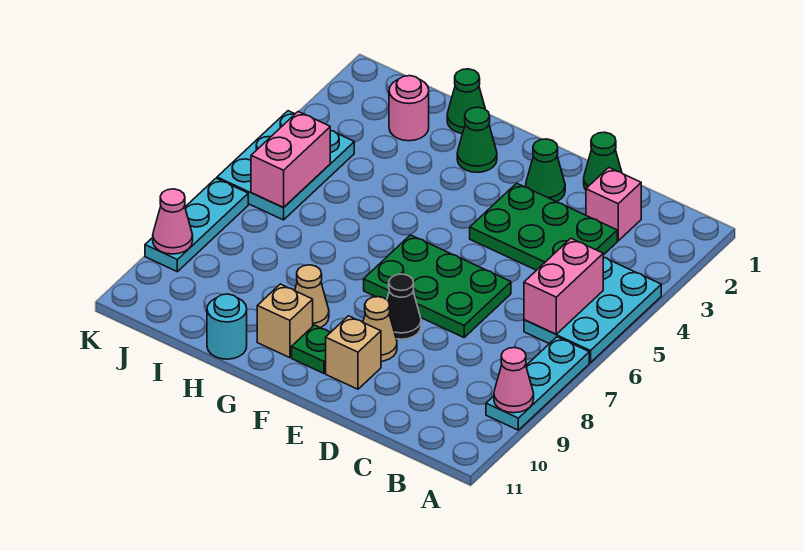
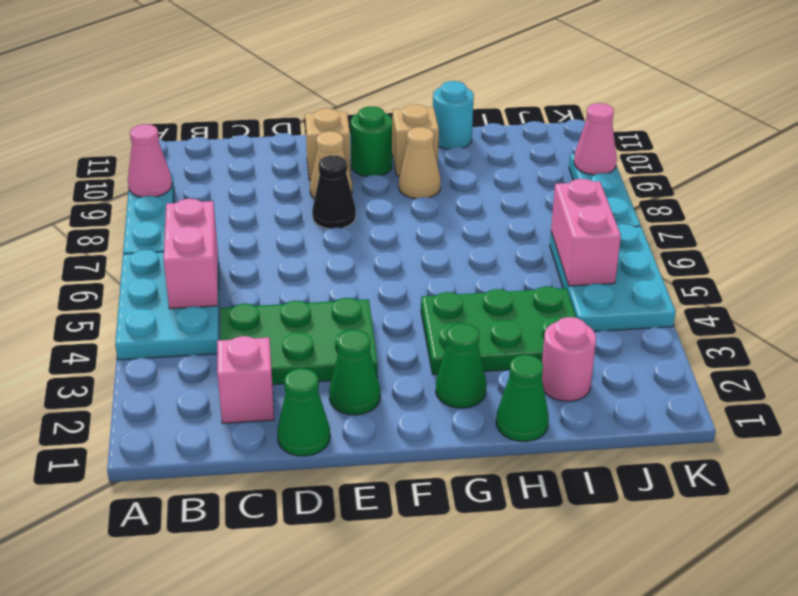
green 2x3 plate [364,235,511,337] -> green 2x3 plate moved to [421,286,576,375]
green 1x1 plate [292,325,331,373] -> green 1x1 round brick [351,106,392,177]

